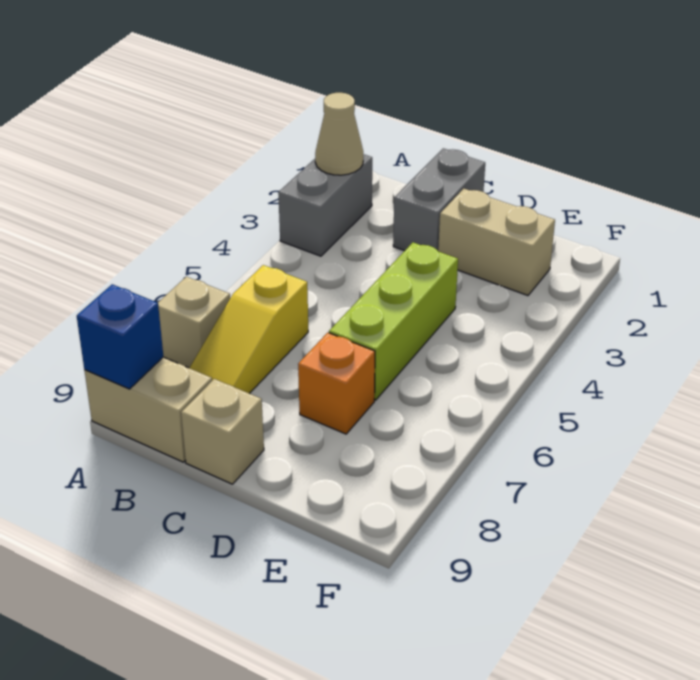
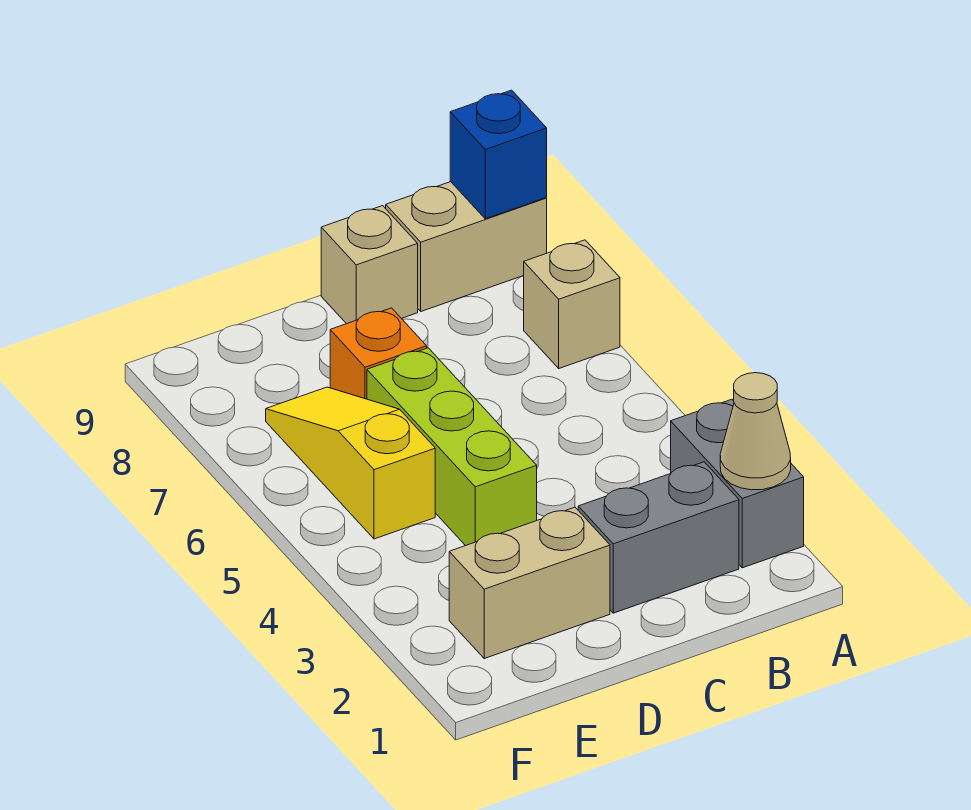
yellow 1x3 slope [190,265,308,394] -> yellow 1x3 slope moved to [266,387,435,539]
grey 1x2 brick [393,148,485,251] -> grey 1x2 brick turned to [578,462,739,613]

